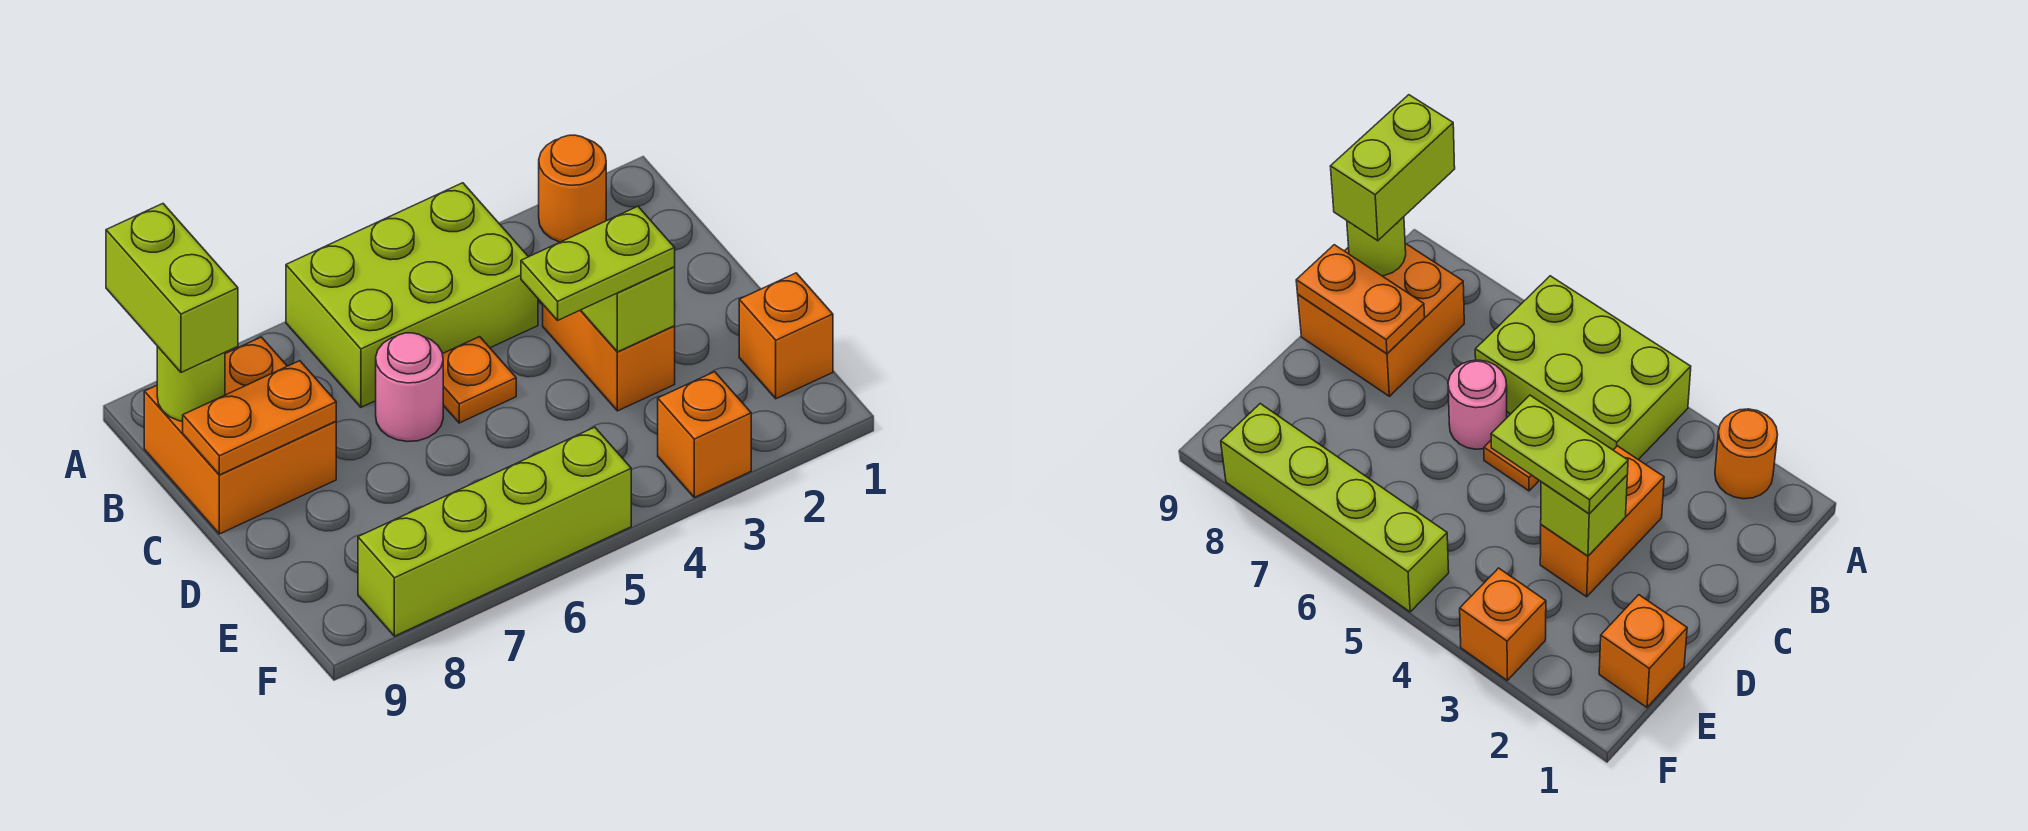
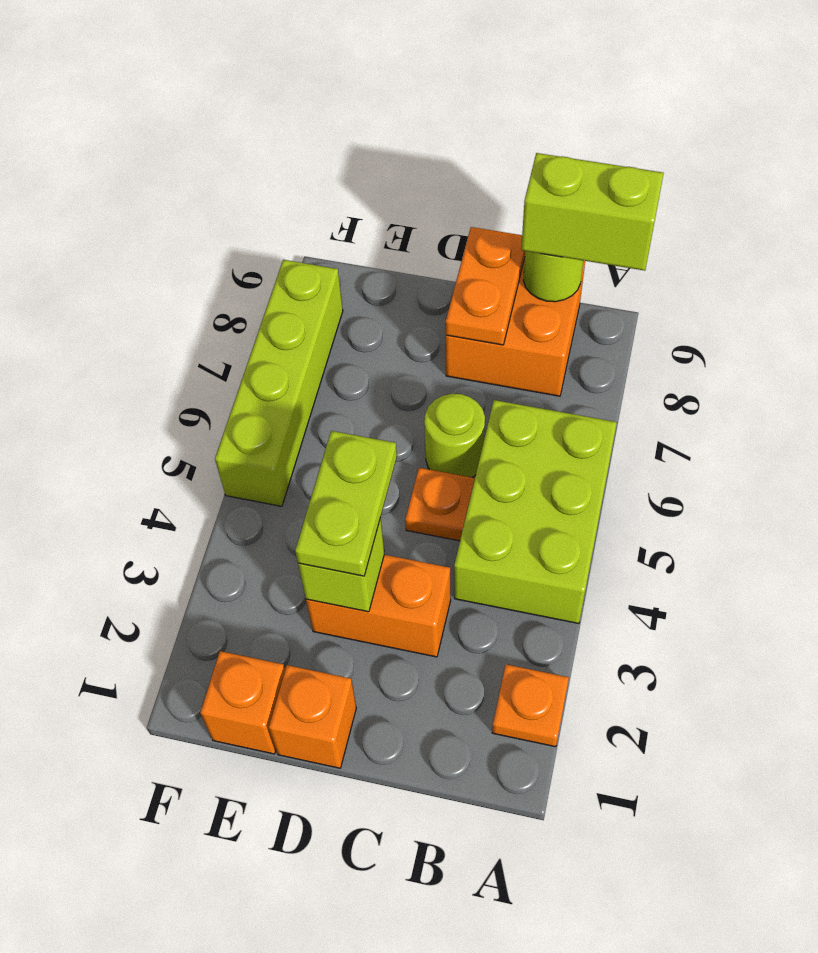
orange 1x1 round brick [539,135,606,242] -> orange 1x1 plate [492,664,569,747]
pink 1x1 round brick [376,333,443,442] -> lime 1x1 round brick [424,394,485,478]
orange 1x1 brick [658,372,751,497] -> orange 1x1 brick moved to [269,665,356,768]

